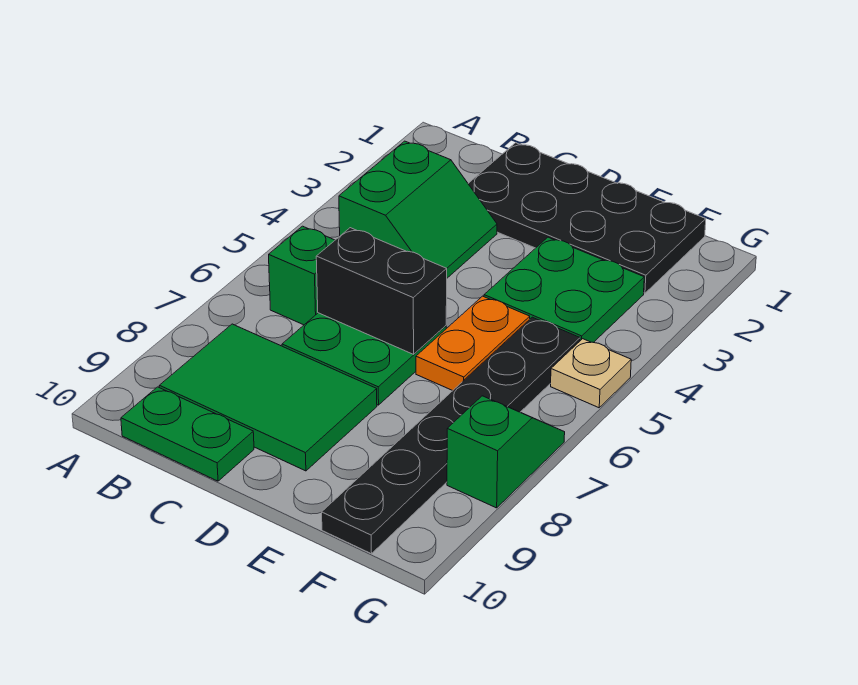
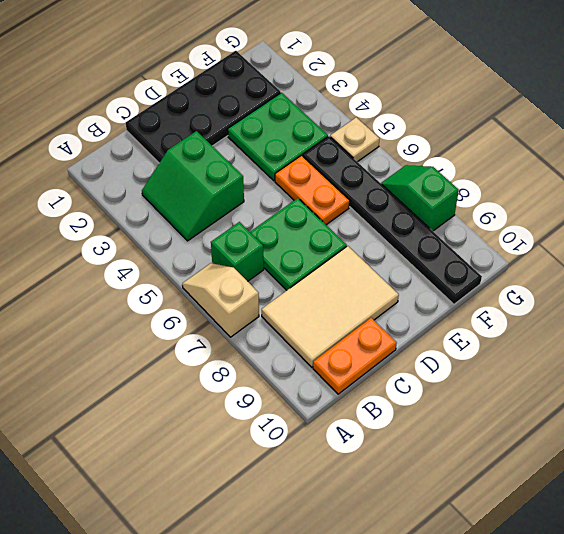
none -> tan 1x2 slope [182,263,259,337]
green 2x2 slope [339,141,497,278] -> green 2x2 slope turned to [142,131,244,241]
green 2x3 tile [159,324,377,471] -> tan 2x3 tile [262,246,399,367]
green 1x2 plate [121,387,254,481] -> orange 1x2 plate [313,318,397,394]
black 1x2 brick [316,228,447,354] -> none

